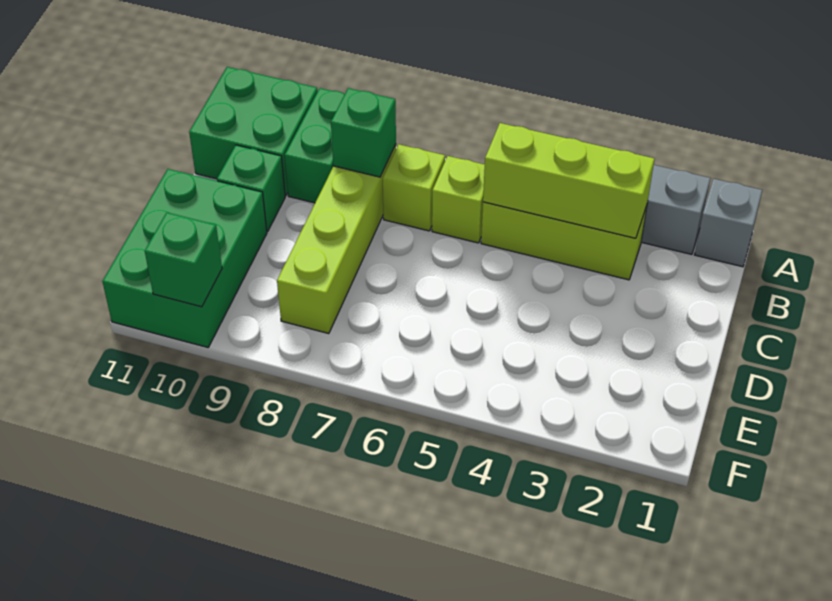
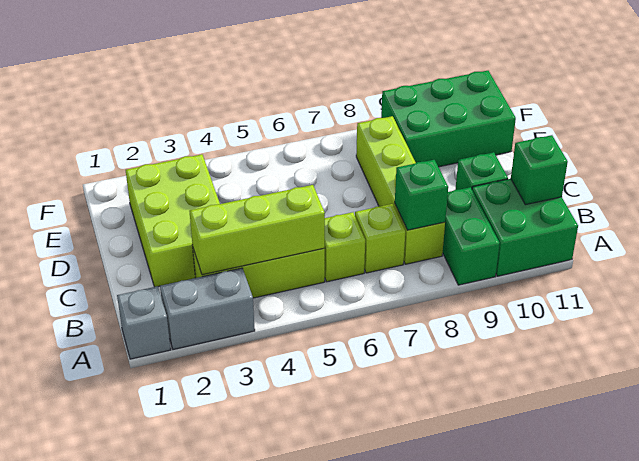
none -> lime 2x3 brick [126,154,220,287]
green 2x3 brick [102,169,267,347] -> green 2x3 brick turned to [381,71,516,167]
green 1x1 brick [145,213,222,307] -> green 1x1 brick moved to [511,135,568,205]

